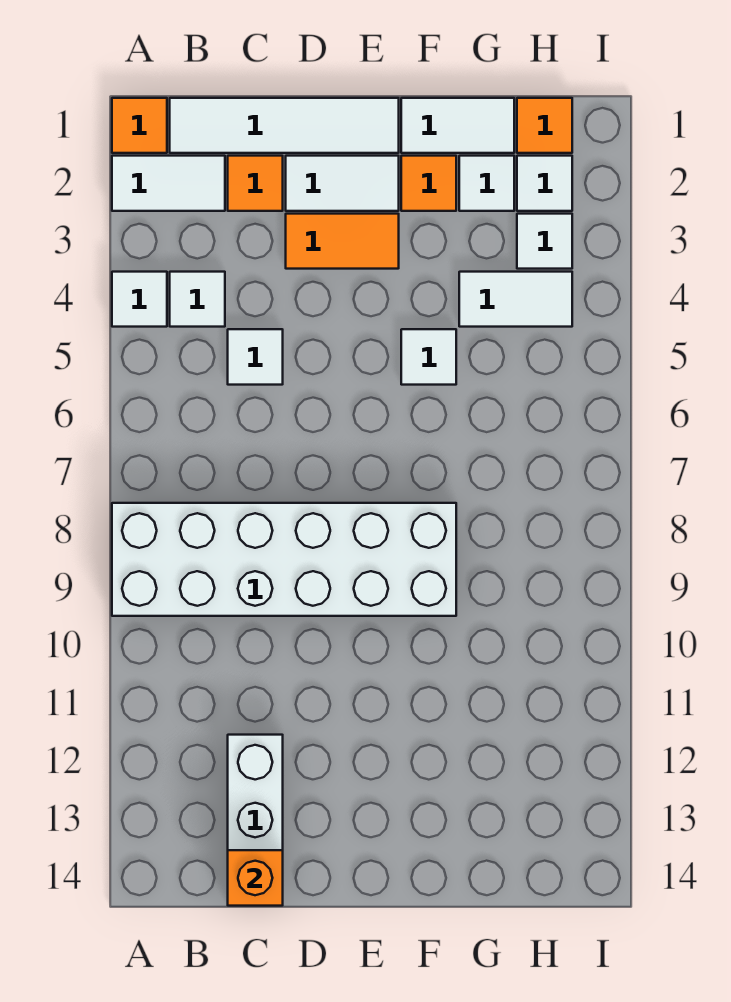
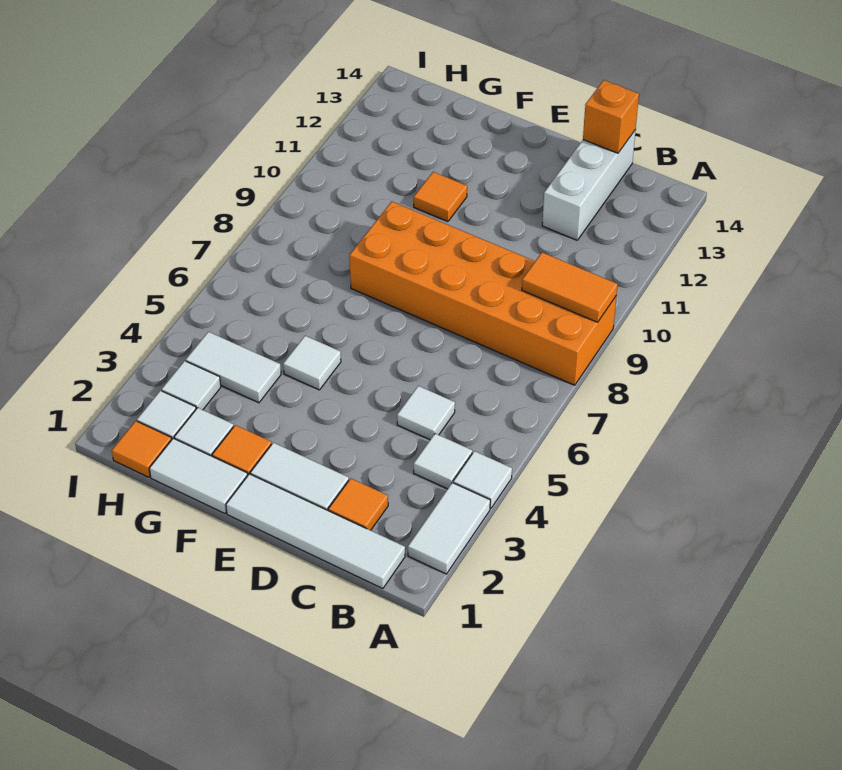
orange 1x1 tile [112,98,167,153] -> orange 1x1 tile moved to [414,172,467,222]
white 1x2 tile [112,156,225,211] -> white 1x2 tile turned to [408,483,490,574]
white 2x6 brick [112,503,456,616] -> orange 2x6 brick [350,202,616,385]
orange 1x2 tile [286,214,399,269] -> orange 1x2 tile moved to [522,252,618,322]

